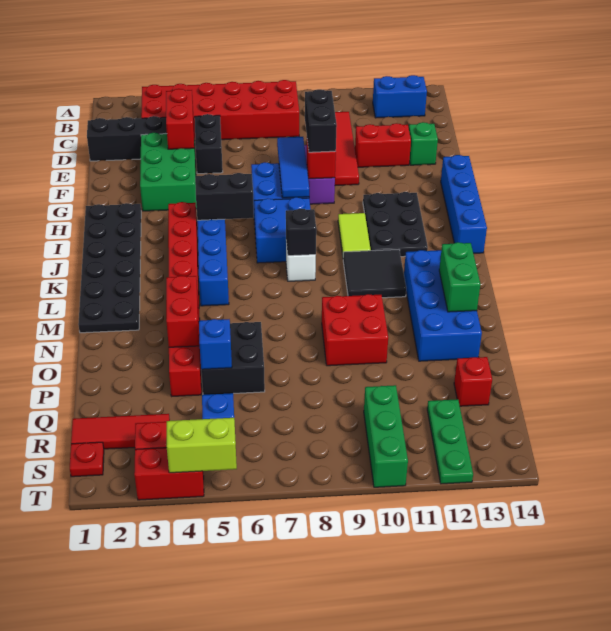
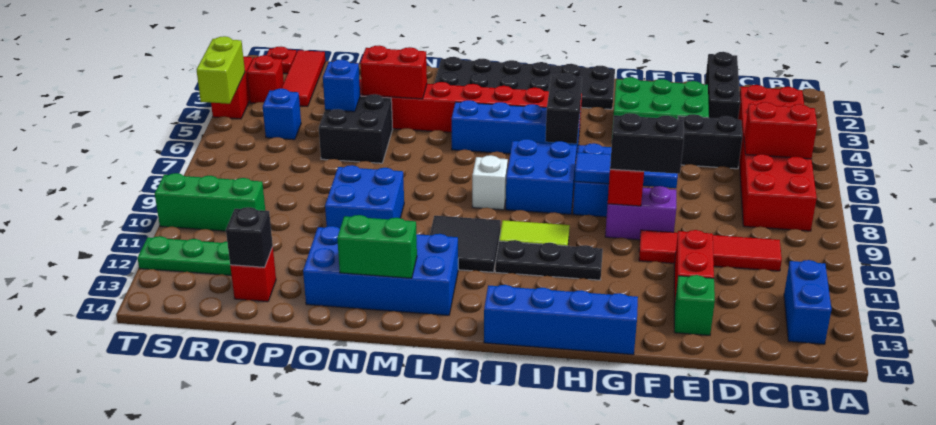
red 1x2 brick [166,89,194,149] -> red 1x2 brick moved to [744,102,817,159]
black 2x3 plate [363,192,428,257] -> black 1x3 plate [495,240,603,280]
black 1x1 brick [286,209,316,256] -> black 1x1 brick moved to [226,207,273,267]
red 2x2 brick [322,294,388,366] -> blue 2x2 brick [325,165,404,229]

